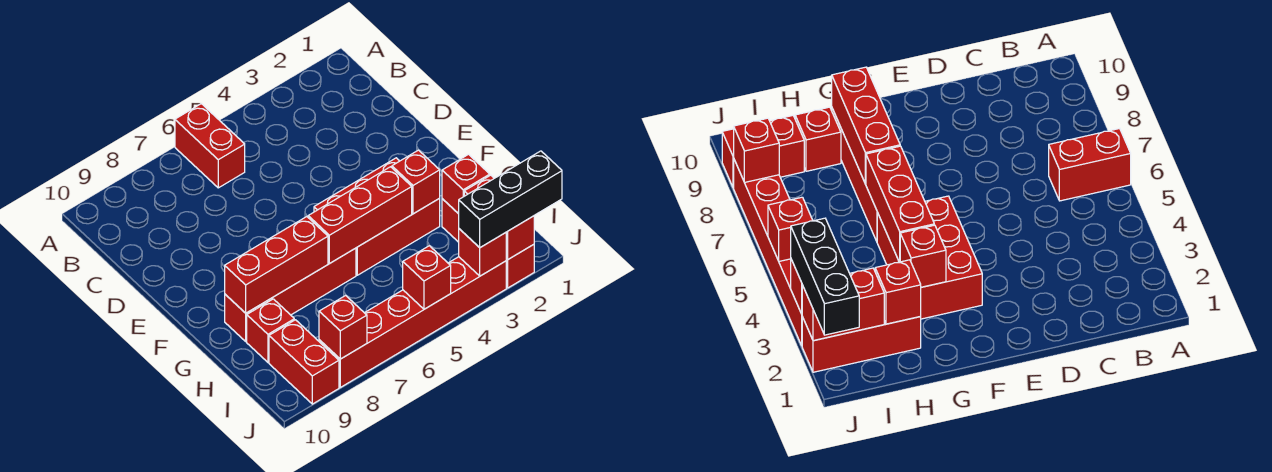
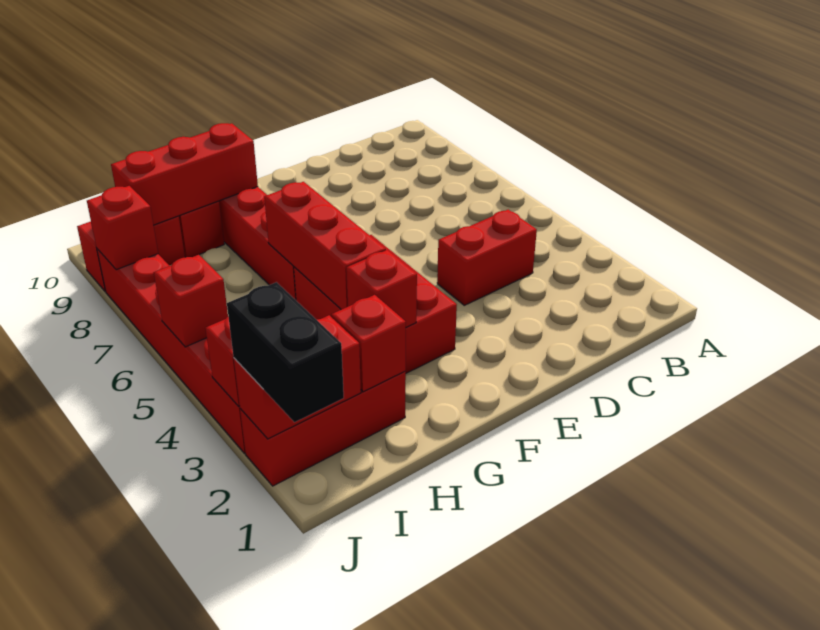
red 1x2 brick [175,104,245,188] -> red 1x2 brick moved to [437,210,537,305]
red 1x3 brick [225,217,328,313] -> red 1x3 brick turned to [111,123,258,225]
black 1x3 brick [459,151,562,248] -> black 1x2 brick [227,282,344,422]

